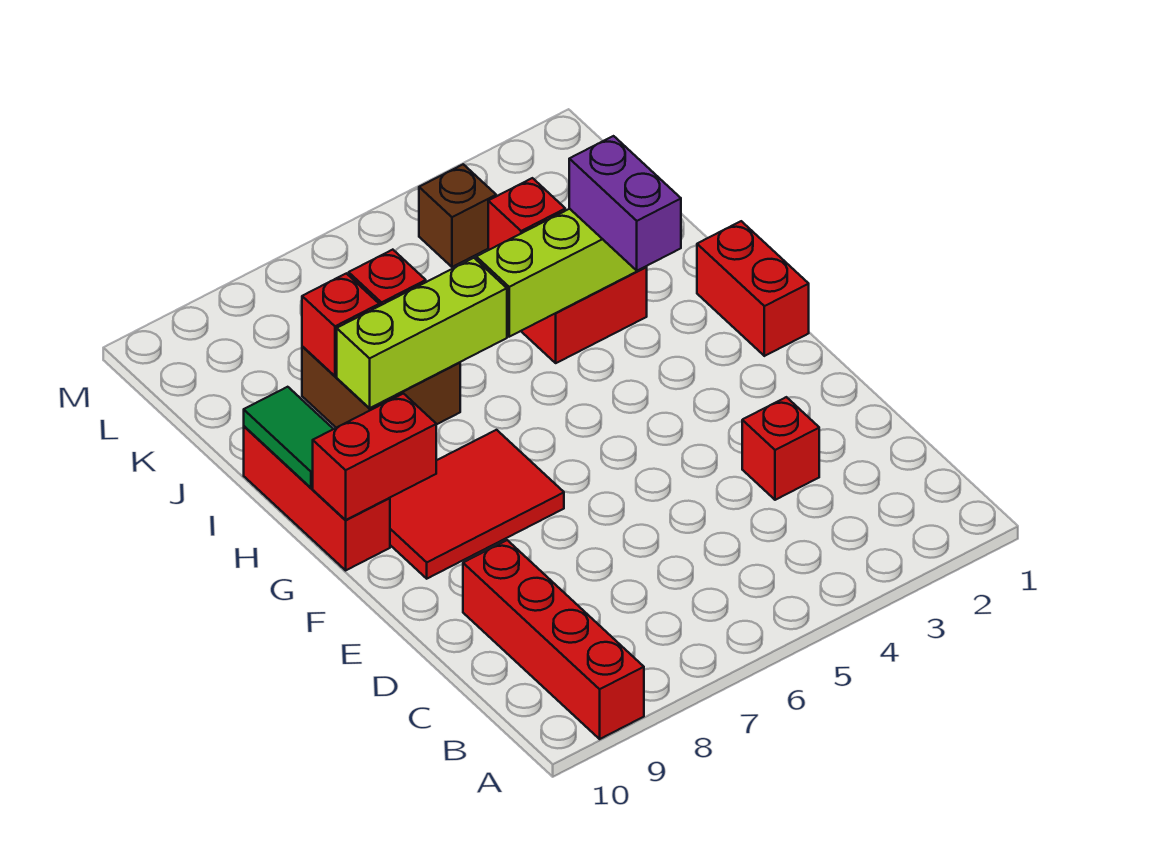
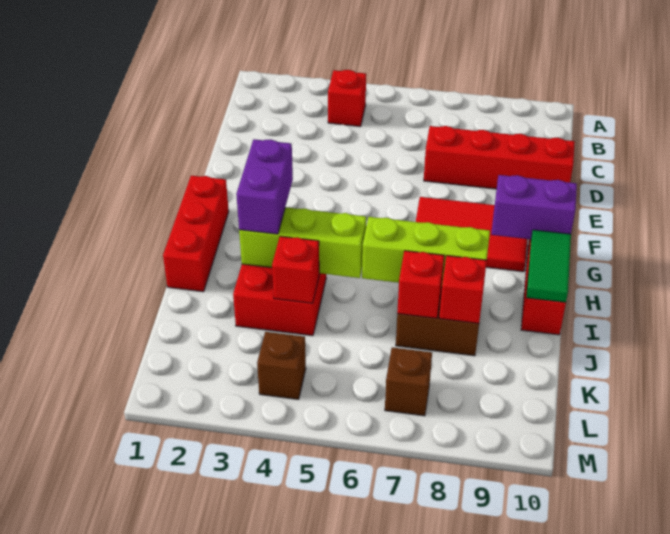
red 1x4 brick [463,540,644,739] -> red 1x4 brick turned to [424,126,575,189]
red 1x1 brick [742,397,819,500] -> red 1x1 brick moved to [328,70,366,127]
red 1x2 brick [697,221,809,356] -> red 1x3 brick [163,176,229,292]
red 1x2 brick [313,394,436,520] -> purple 1x2 brick [491,175,577,239]
none -> brown 1x1 brick [385,347,432,416]

